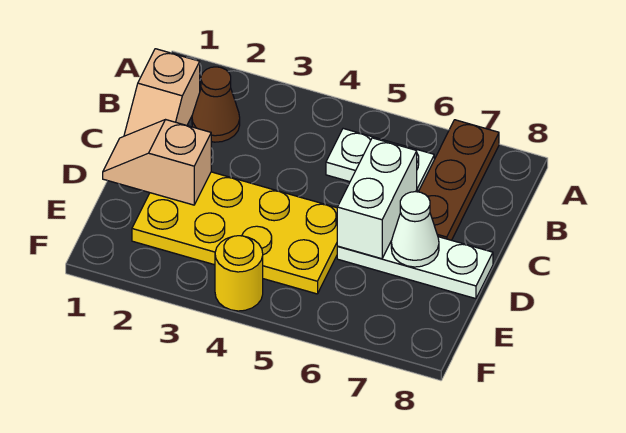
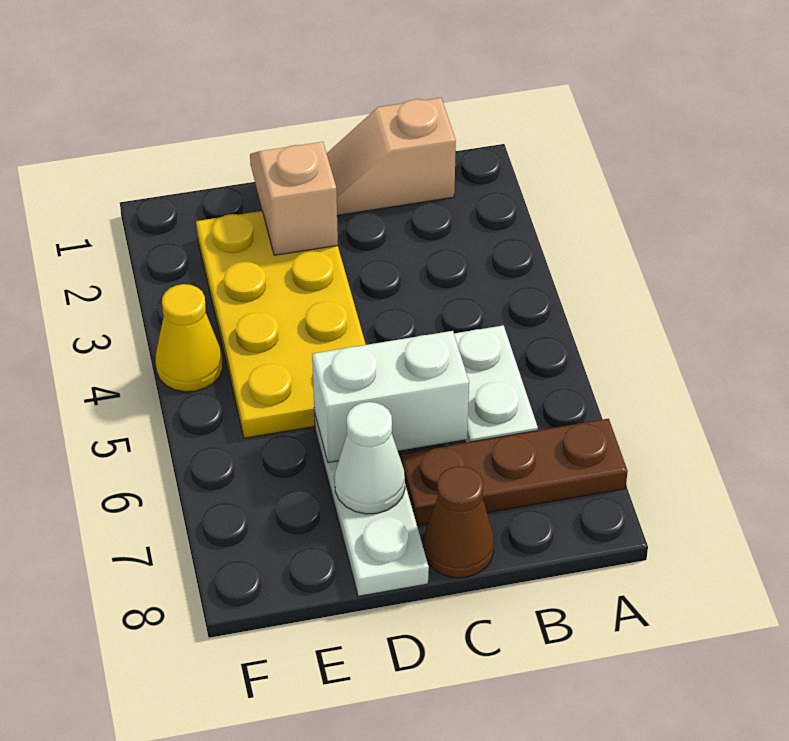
brown 1x1 cone [192,67,240,142] -> brown 1x1 cone moved to [423,466,494,578]
yellow 1x1 round brick [215,236,263,311] -> yellow 1x1 cone [156,284,223,392]

